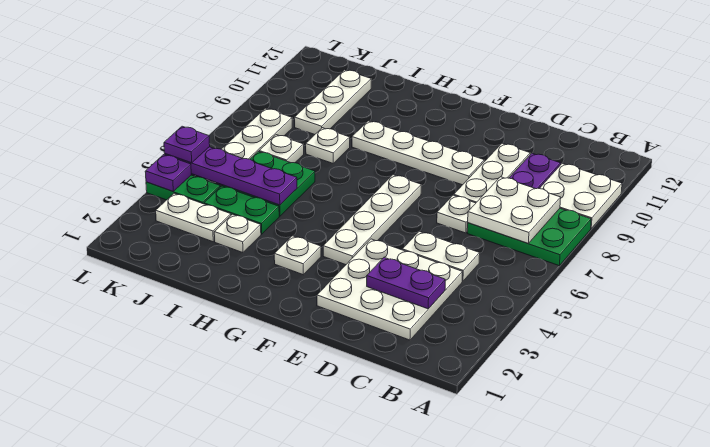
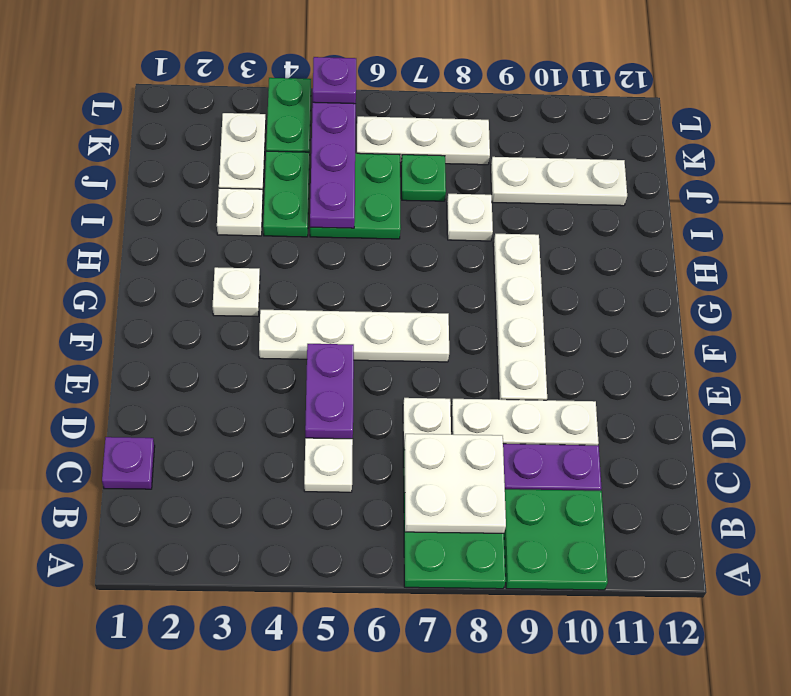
white 2x2 plate [539,163,622,228] -> green 2x2 plate [504,489,608,590]
white 3x3 plate [317,239,462,340] -> none
purple 1x2 plate [367,257,445,309] -> purple 1x2 plate moved to [305,344,354,439]
white 1x1 plate [259,135,304,163] -> green 1x1 plate [401,155,446,201]
purple 1x1 plate [145,155,191,191] -> purple 1x1 plate moved to [102,437,155,489]

